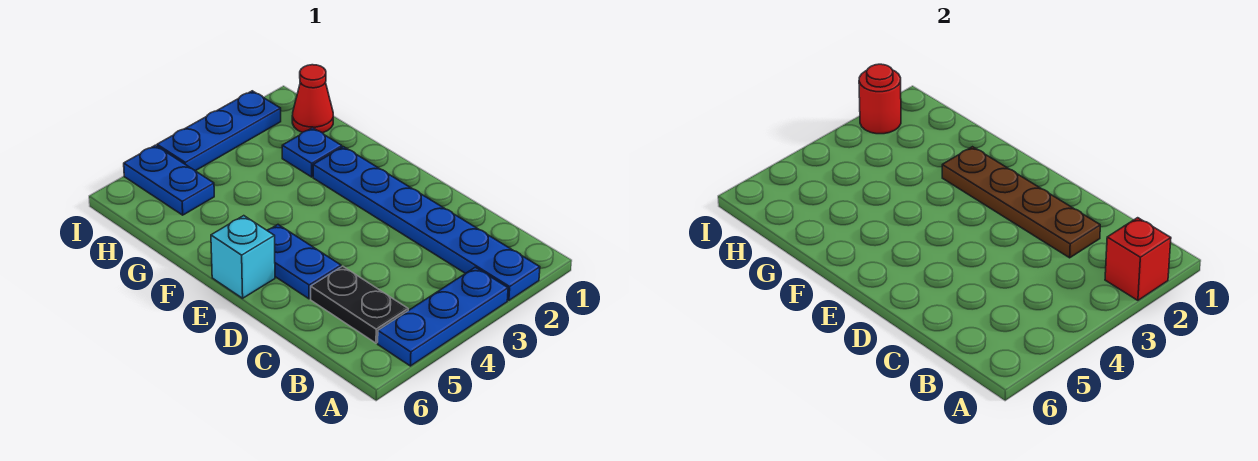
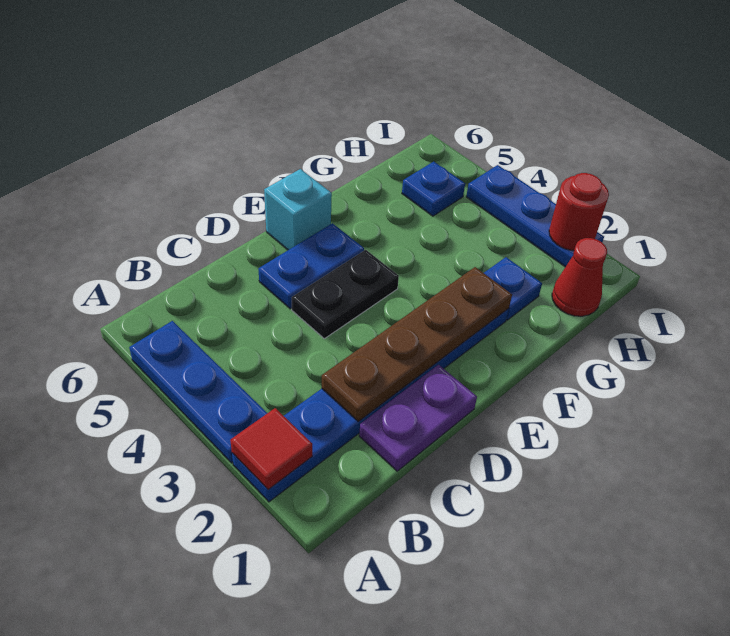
red 1x1 brick [1105,218,1171,300] -> red 1x1 tile [230,408,312,490]
black 1x2 plate [311,266,408,343] -> black 1x2 plate moved to [292,250,399,339]
none -> purple 1x2 plate [359,365,477,471]
blue 1x2 plate [124,145,214,215] -> blue 1x1 plate [402,162,465,216]

